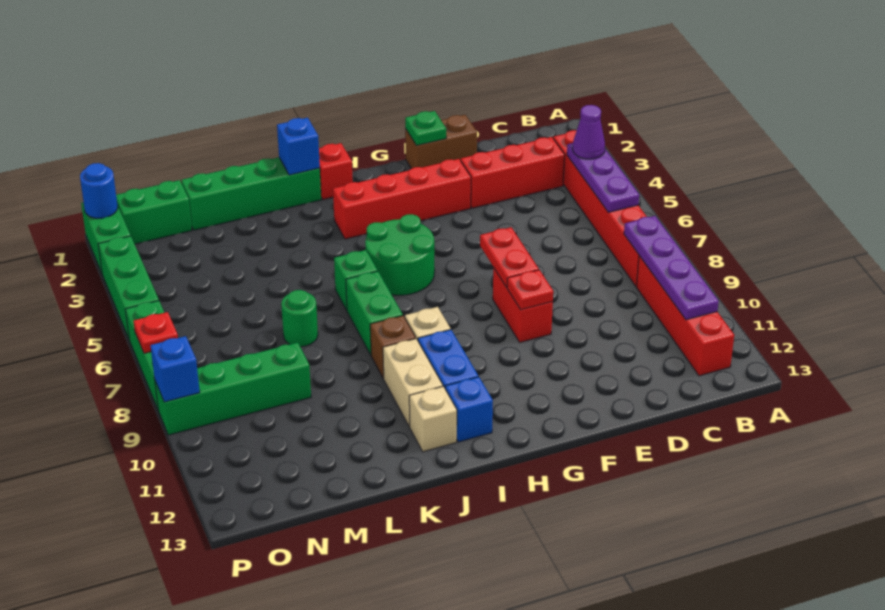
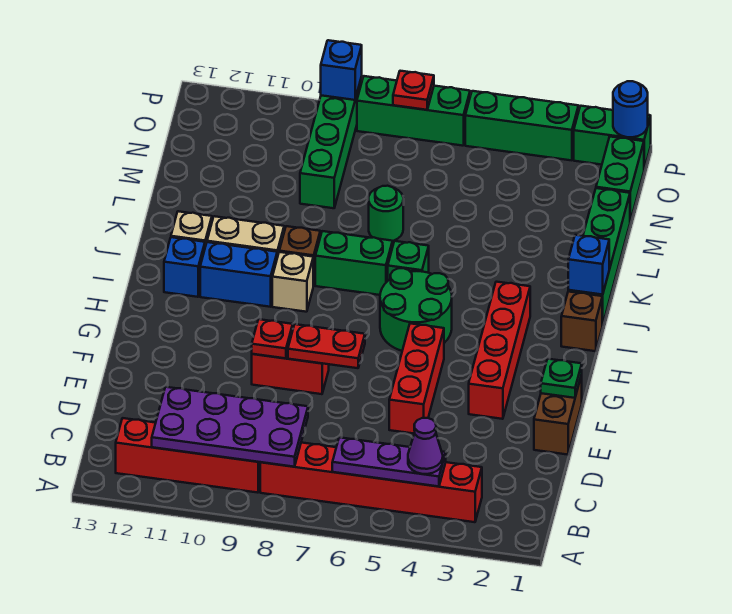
purple 1x4 plate [624,216,719,320] -> purple 2x4 plate [152,387,308,467]
red 1x3 brick [461,137,565,208] -> red 1x3 brick moved to [389,324,444,434]
red 1x1 brick [319,143,353,200] -> brown 1x1 brick [561,292,602,351]

